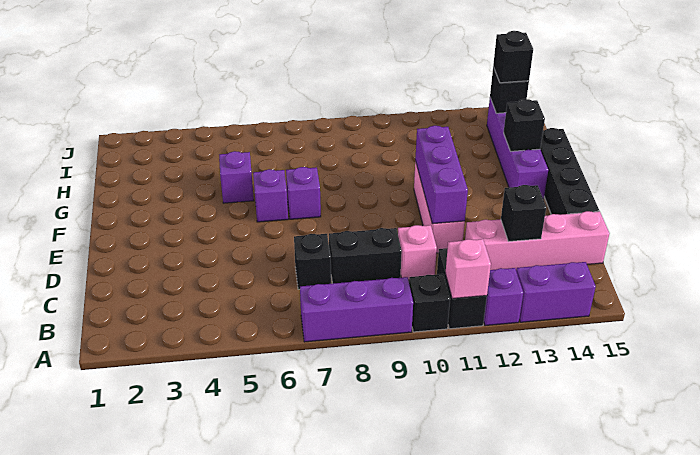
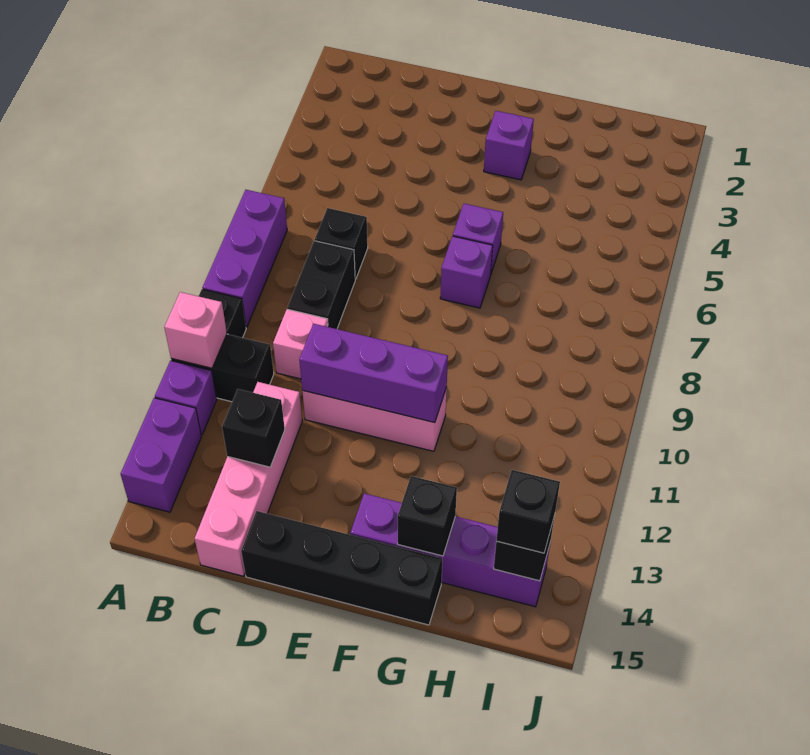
purple 1x1 brick [219,151,254,203] -> purple 1x1 brick moved to [484,111,534,180]

